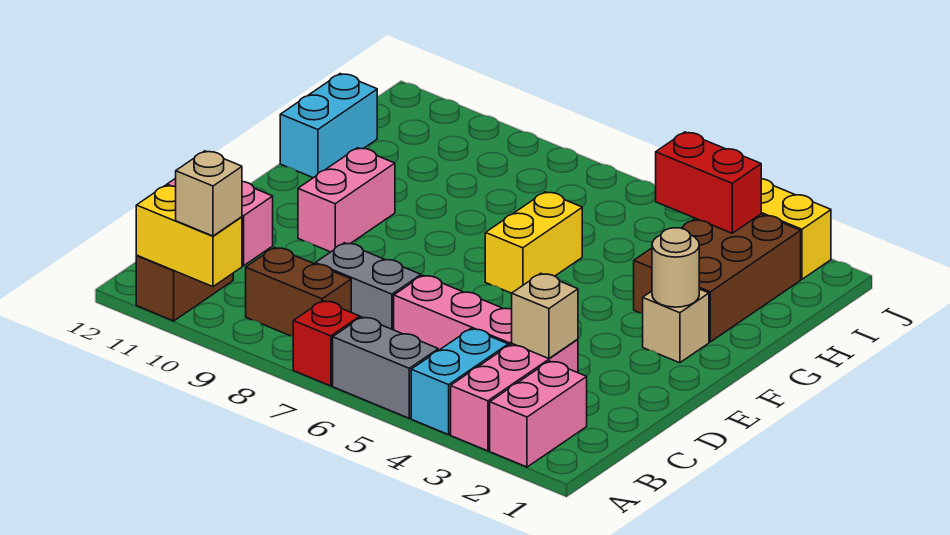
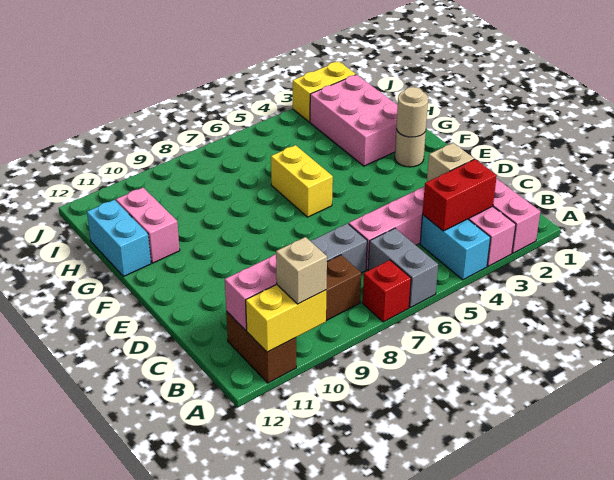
grey 1x2 brick [333,317,438,418] -> grey 1x2 brick turned to [368,228,438,307]
pink 1x2 brick [298,148,395,252] -> pink 1x2 brick moved to [116,188,180,263]
tan 1x1 brick [643,289,709,363] -> tan 1x1 round brick [395,129,426,167]
brown 2x3 brick [634,214,801,342] -> pink 2x3 brick [310,75,398,166]
red 1x2 brick [656,132,761,233] -> red 1x2 brick moved to [423,159,497,231]

